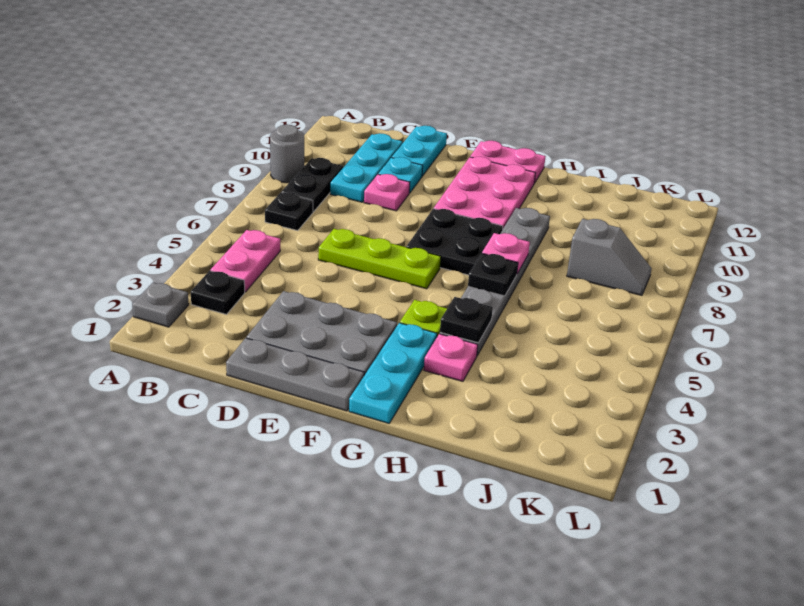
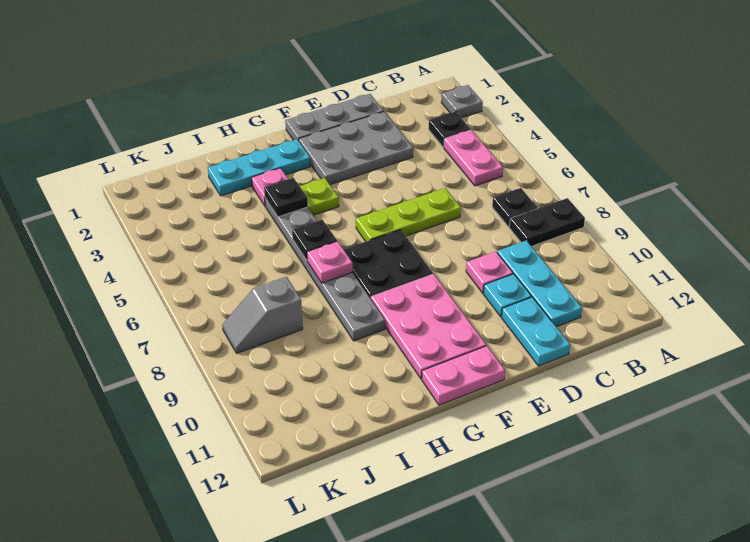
grey 1x1 round brick [270,125,304,183] -> none
black 1x2 plate [281,158,343,212] -> black 1x2 plate turned to [509,198,585,246]
cyan 1x3 plate [349,323,437,423] -> cyan 1x3 plate turned to [208,139,311,196]

